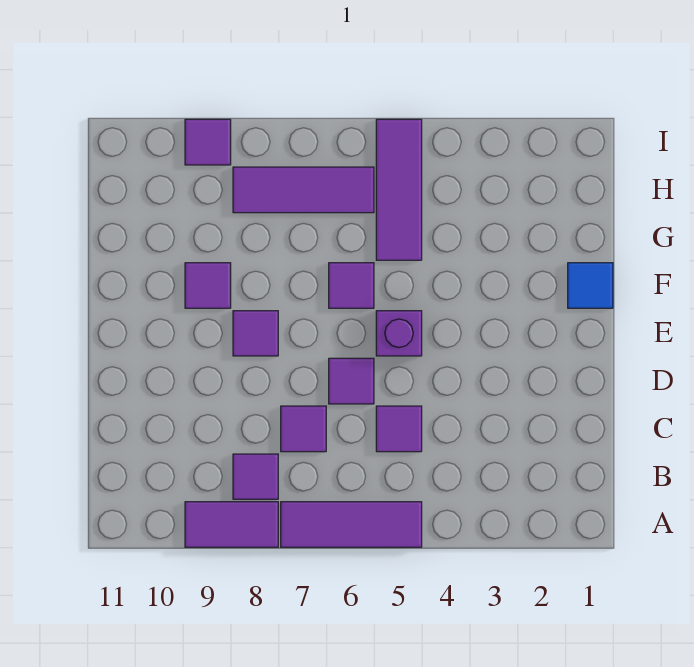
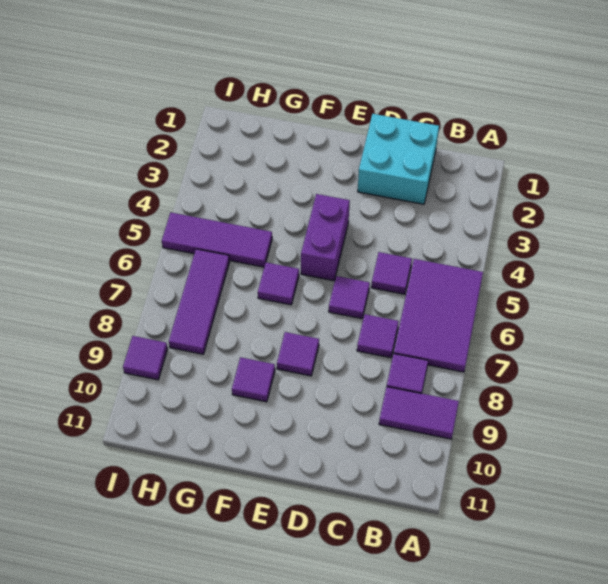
purple 1x3 tile [281,502,422,547] -> purple 2x3 tile [394,259,483,372]
purple 1x2 tile [185,502,278,547] -> purple 1x2 tile turned to [379,387,459,439]
none -> cyan 2x2 brick [358,114,439,204]
purple 1x1 brick [376,311,422,356] -> purple 1x2 brick [301,194,350,281]
blue 1x1 tile [568,263,613,308] -> none

